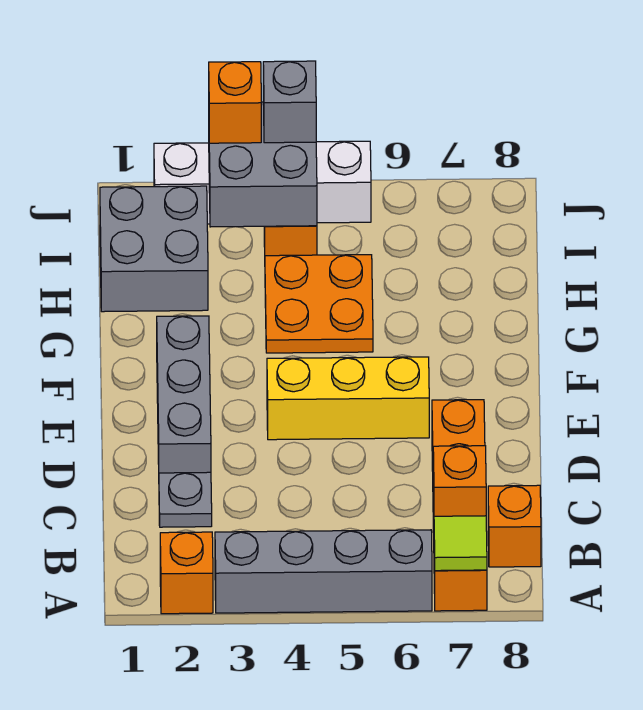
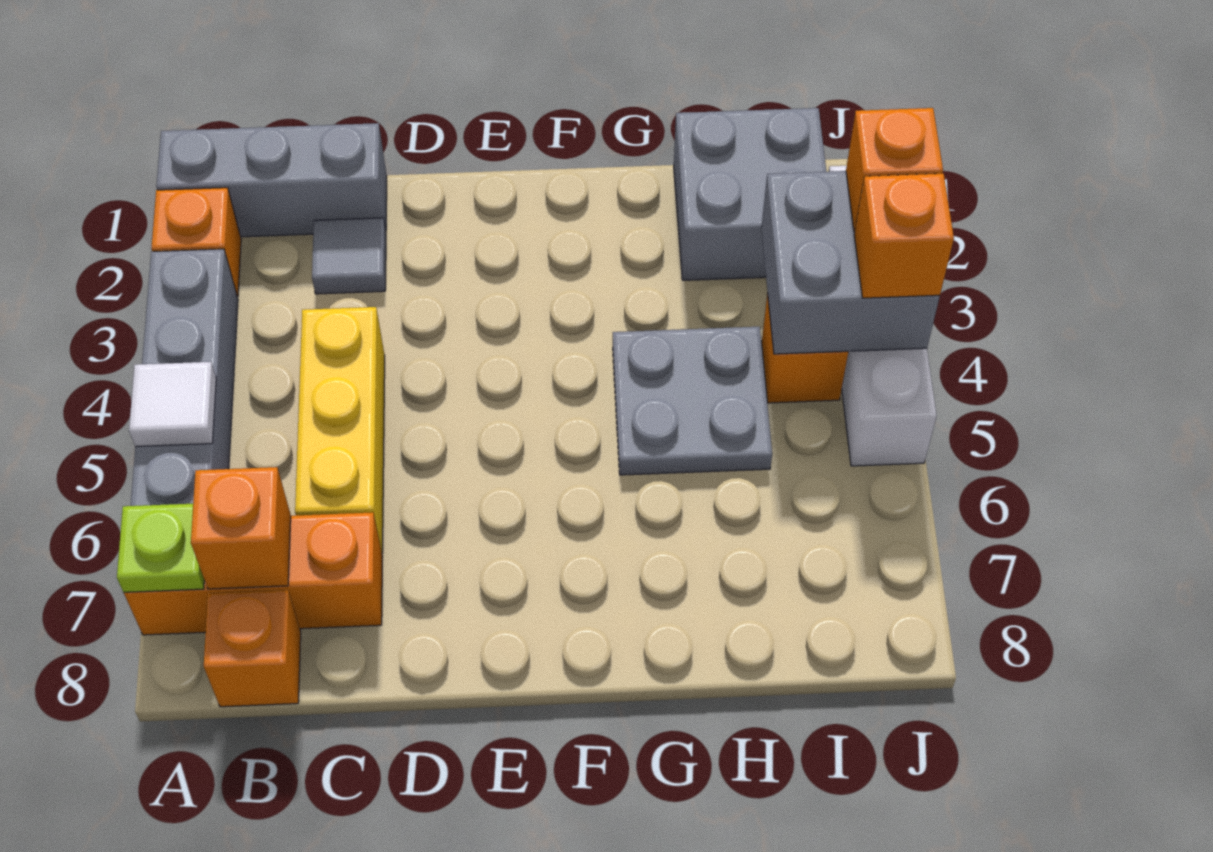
none -> white 1x1 tile [129,362,216,447]
orange 1x4 brick [432,400,487,611] -> orange 1x3 brick [124,512,382,635]
lime 1x1 tile [434,516,487,571] -> lime 1x1 plate [117,504,204,592]
grey 1x1 plate [159,472,212,527] -> grey 1x1 tile [312,218,386,294]
grey 1x3 brick [157,316,211,473] -> grey 1x3 brick moved to [156,123,387,237]
yellow 1x3 brick [267,357,429,440] -> yellow 1x3 brick moved to [295,307,385,553]
orange 2x2 plate [265,255,373,353] -> grey 2x2 plate [613,327,772,475]
grey 1x1 brick [263,61,316,143] -> orange 1x1 brick [854,174,954,298]

